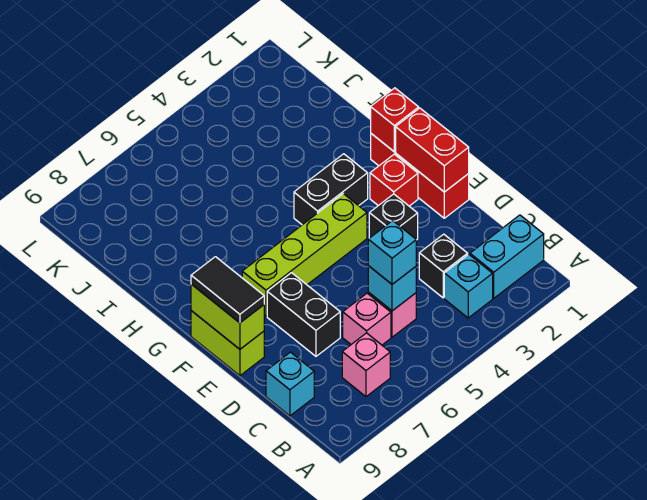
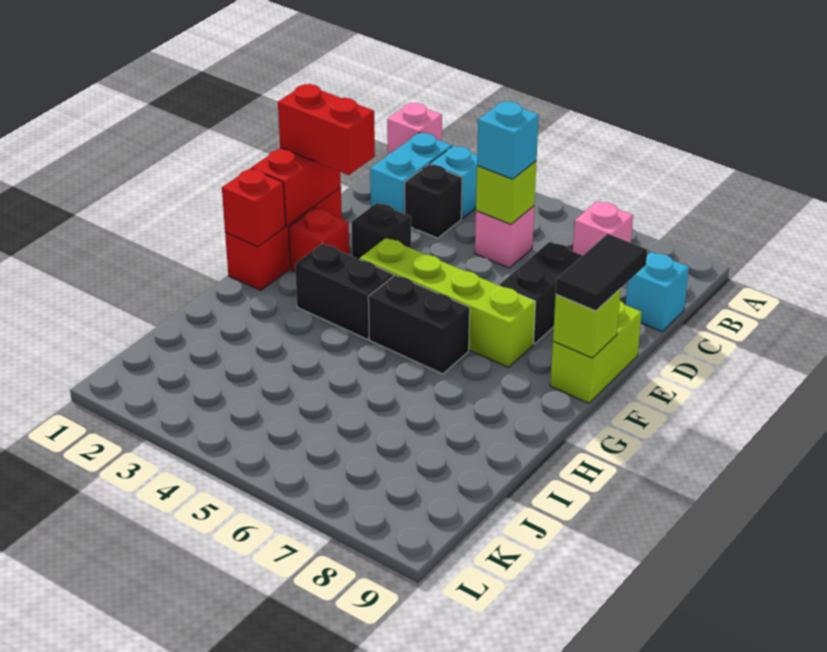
cyan 1x2 brick [470,215,544,298] -> cyan 1x2 brick turned to [370,133,452,214]
cyan 1x1 brick [368,266,416,311] -> lime 1x1 brick [476,161,537,224]
pink 1x1 brick [343,293,391,345] -> pink 1x1 brick moved to [387,103,442,154]
none -> red 1x2 brick [278,84,375,175]
lime 1x2 brick [191,284,264,349] -> lime 1x1 brick [553,289,621,358]
none -> black 1x2 brick [368,275,470,374]

